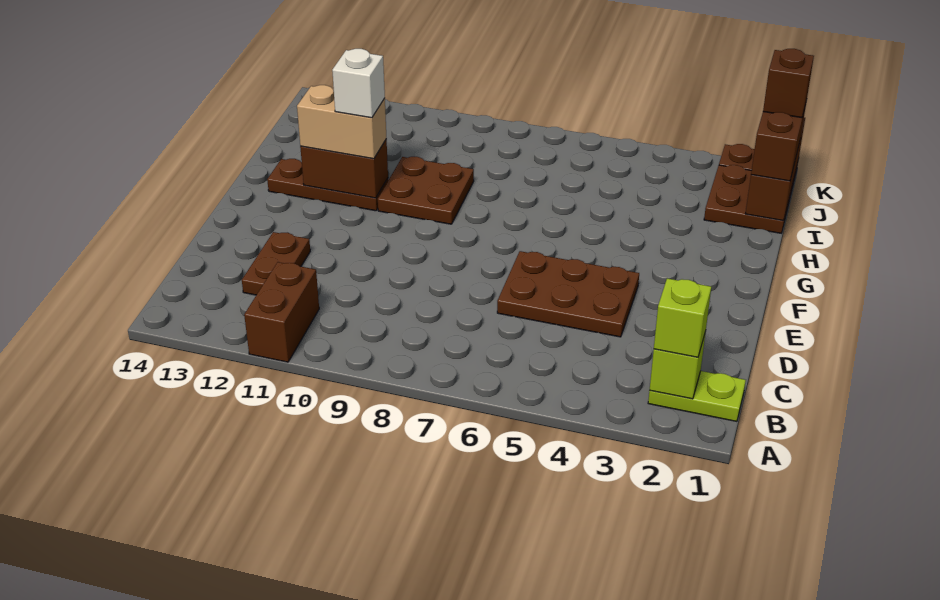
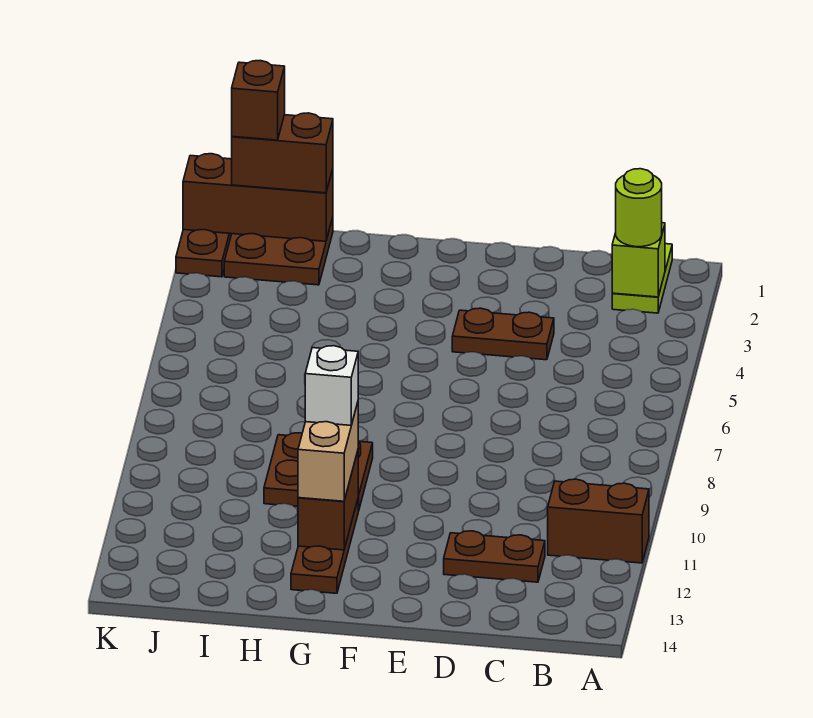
lime 1x1 brick [654,278,711,357] -> lime 1x1 round brick [616,169,662,247]
brown 2x3 plate [497,251,639,337] -> brown 1x2 plate [452,308,554,360]

